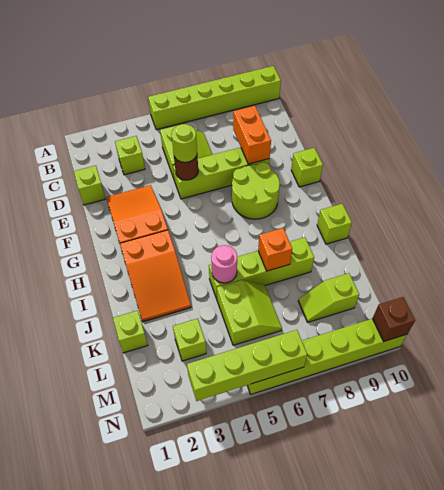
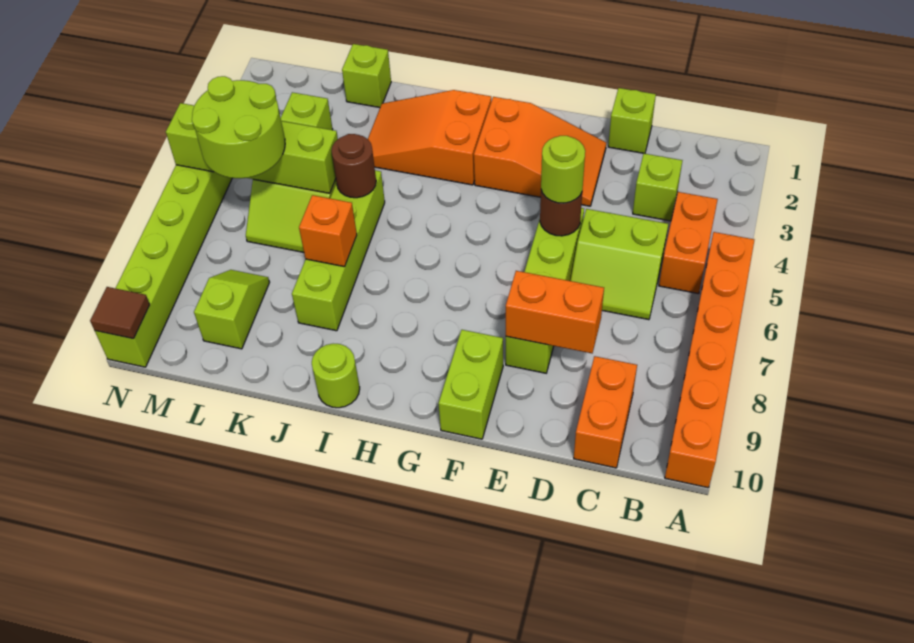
lime 1x6 brick [148,66,281,130] -> orange 1x6 brick [665,232,754,488]
none -> orange 1x2 brick [659,192,718,294]
none -> orange 1x2 brick [574,356,637,468]
lime 2x2 round brick [232,162,280,219] -> lime 2x2 round brick moved to [192,76,285,178]
lime 1x1 brick [291,148,323,187] -> lime 1x2 brick [439,330,503,439]
lime 1x1 brick [317,204,352,244] -> lime 1x1 round brick [312,344,360,408]
pink 1x1 round brick [211,245,237,283] -> brown 1x1 round brick [331,134,376,198]
lime 1x4 brick [187,330,307,401] -> lime 1x4 brick turned to [166,103,338,193]
brown 1x1 brick [372,297,415,341] -> brown 1x1 tile [90,287,150,339]

